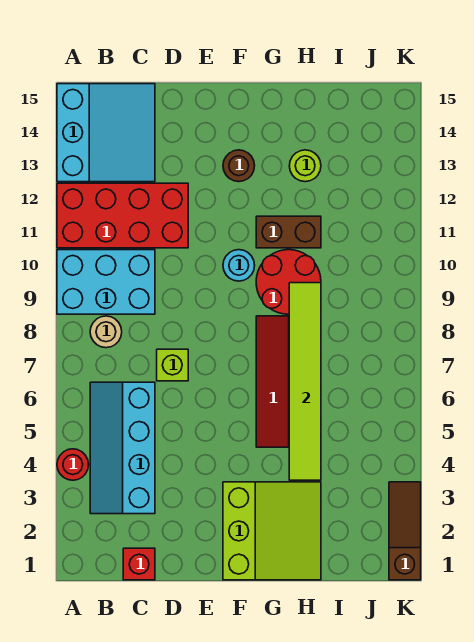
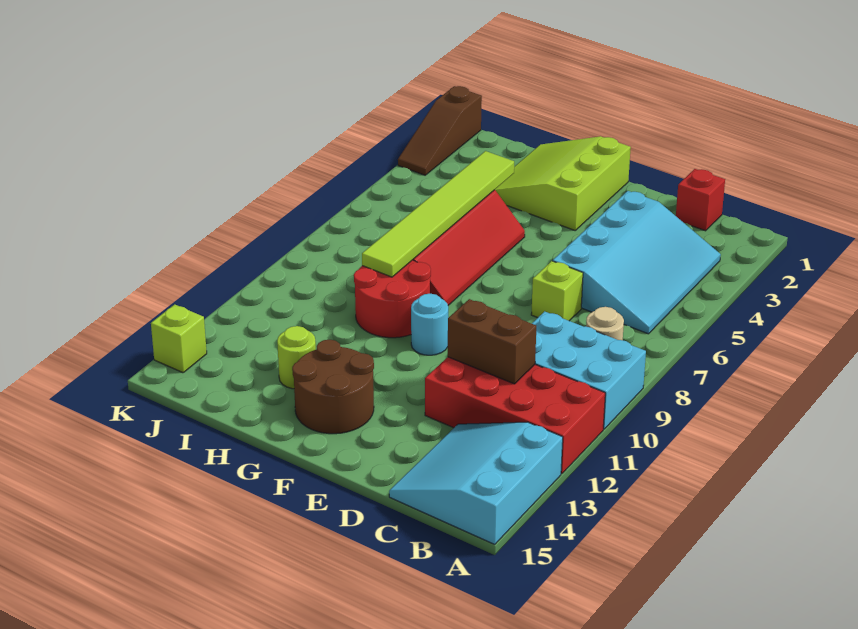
red 1x1 round brick [57,449,89,480] -> none
cyan 2x4 slope [90,382,155,514] -> cyan 3x4 slope [553,191,721,334]
brown 1x1 round brick [223,150,255,182] -> brown 2x2 round brick [292,340,374,434]
brown 1x2 brick [256,216,321,248] -> brown 1x2 brick moved to [448,299,536,384]
none -> lime 1x1 brick [151,304,207,373]

